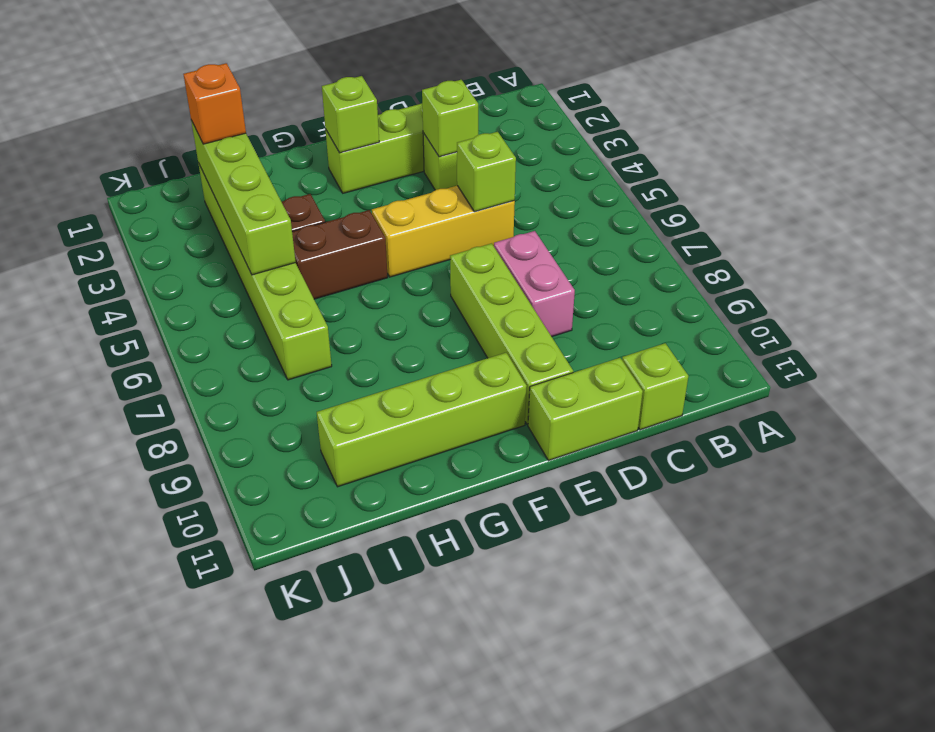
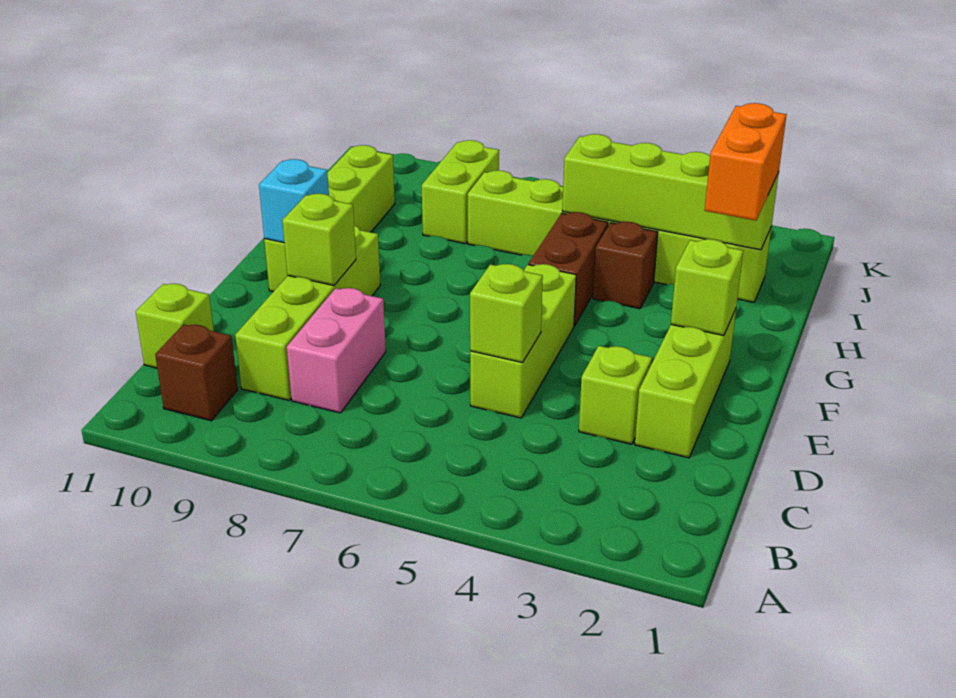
none -> brown 1x1 brick [155,324,238,421]
lime 1x1 brick [422,80,478,157] -> lime 1x1 brick moved to [282,194,356,286]
yellow 1x3 brick [372,186,515,277] -> lime 1x3 brick [470,264,576,418]
pink 1x2 brick [494,231,575,337] -> pink 1x2 brick turned to [287,288,386,413]
lime 1x2 brick [528,358,643,461] -> lime 1x2 brick moved to [422,140,499,244]
lime 1x4 brick [450,243,573,425] -> lime 1x4 brick turned to [235,225,380,400]
none -> cyan 1x1 brick [259,159,329,243]
orange 1x1 brick [184,63,246,144] -> orange 1x2 brick [705,103,787,221]

